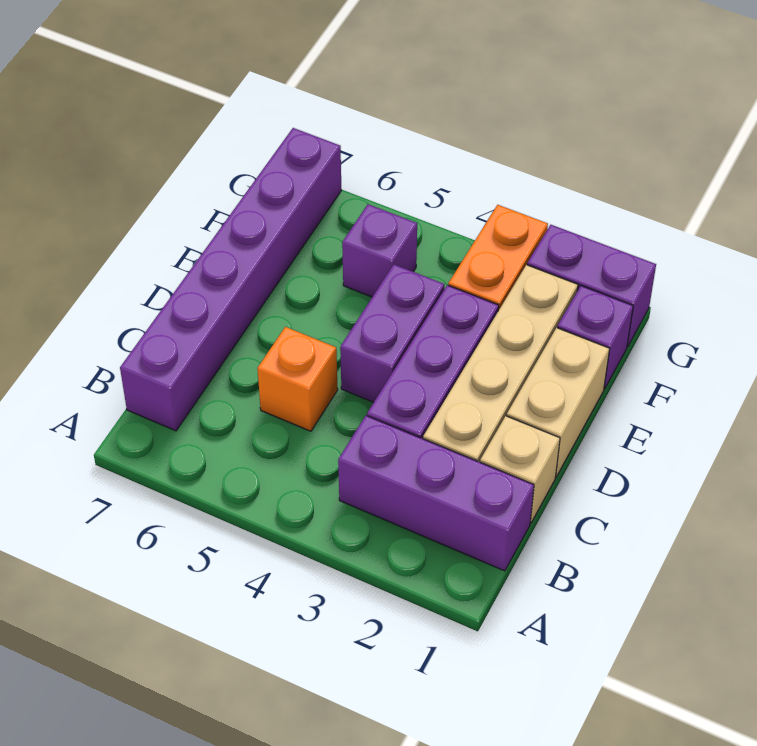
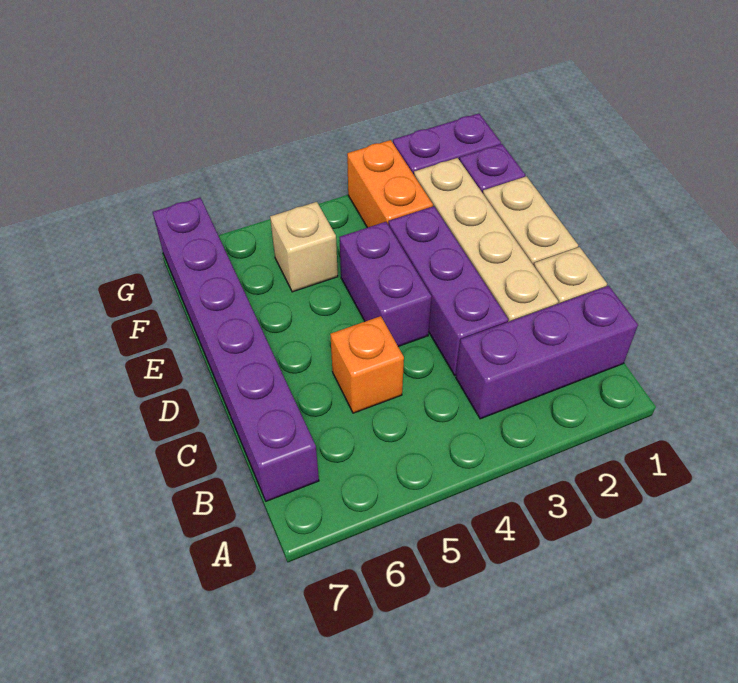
purple 1x1 brick [342,204,417,297] -> tan 1x1 brick [270,202,338,292]

